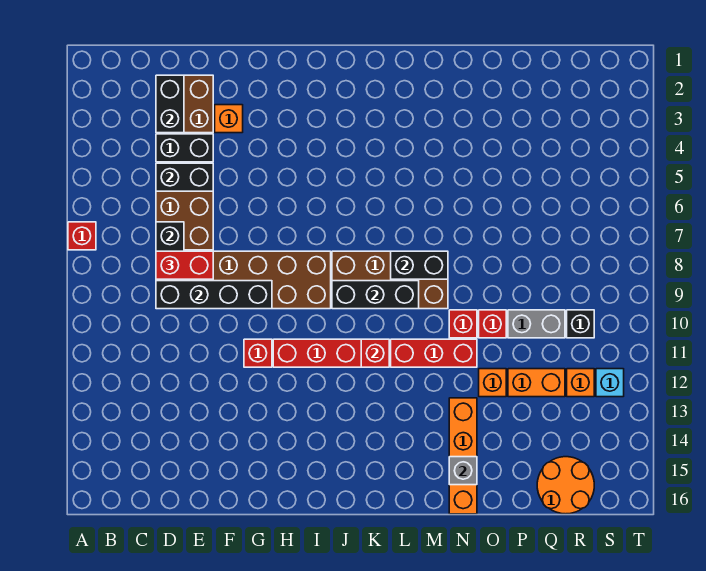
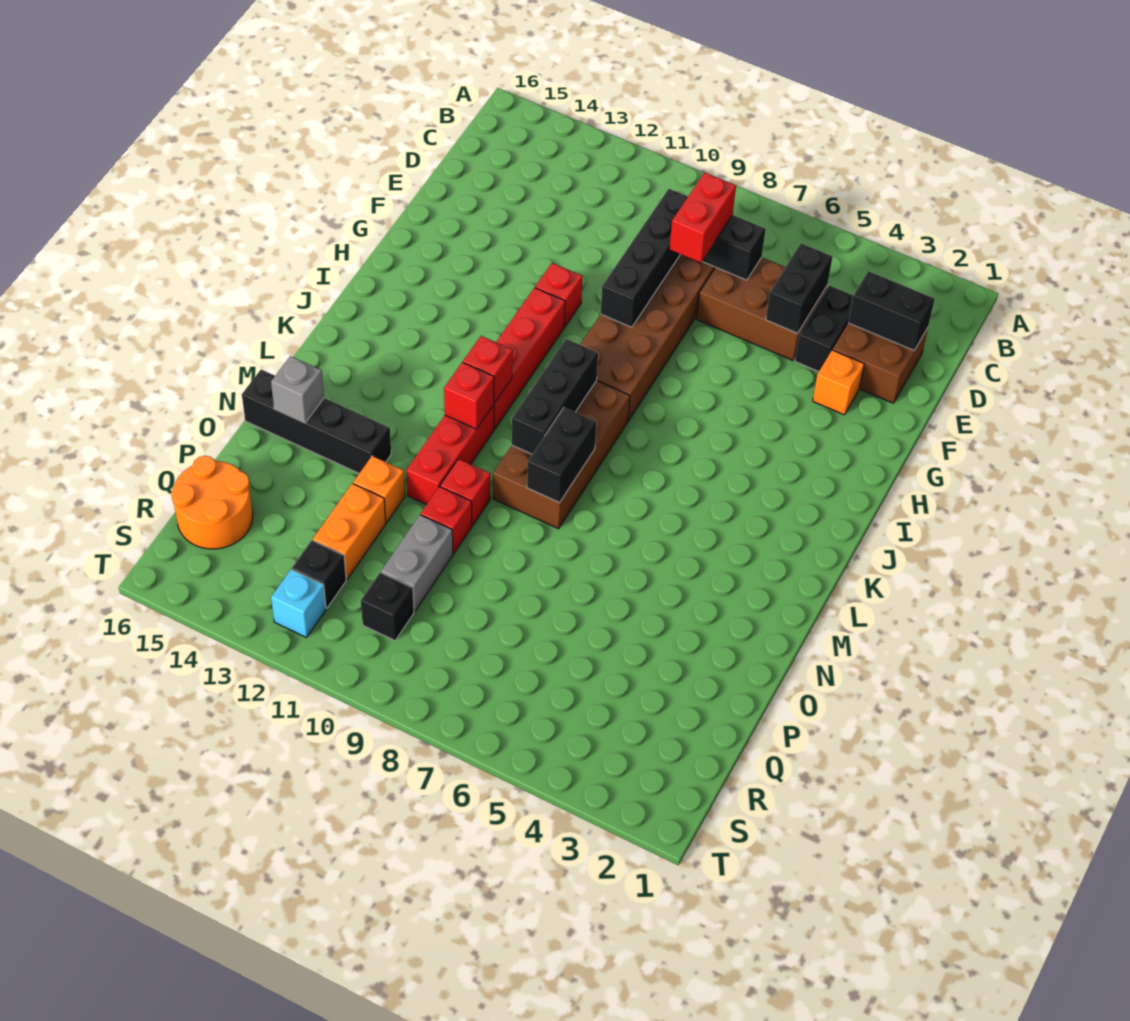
red 1x1 brick [68,222,96,250] -> red 1x1 brick moved to [444,362,494,429]
orange 1x4 brick [449,398,477,514] -> black 1x4 brick [242,370,391,473]
orange 1x1 brick [567,369,594,397] -> black 1x1 brick [292,540,346,608]

